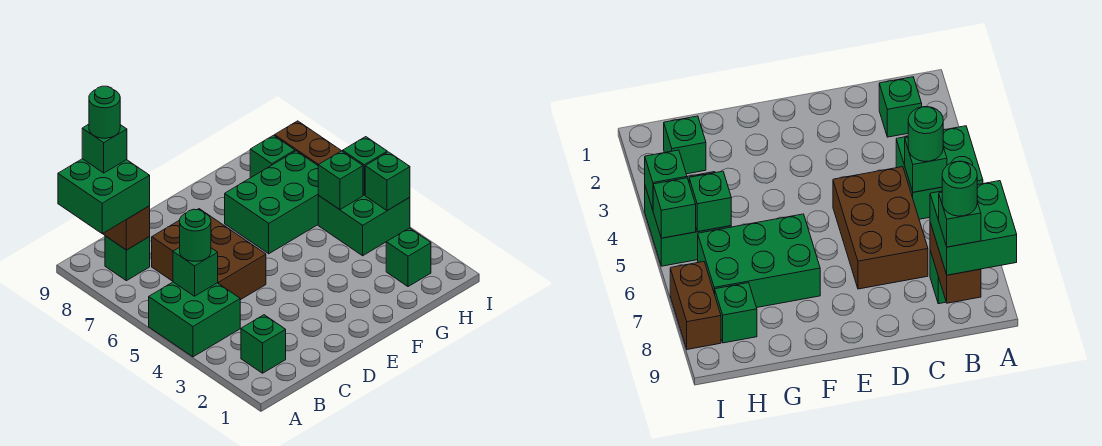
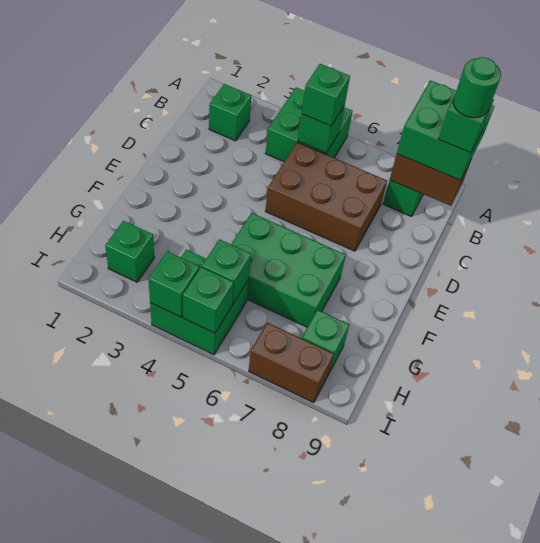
green 1x1 round brick [180,209,211,261] -> green 1x1 brick [302,64,350,126]
green 2x3 brick [225,151,319,254] -> green 2x3 brick turned to [231,213,346,327]

